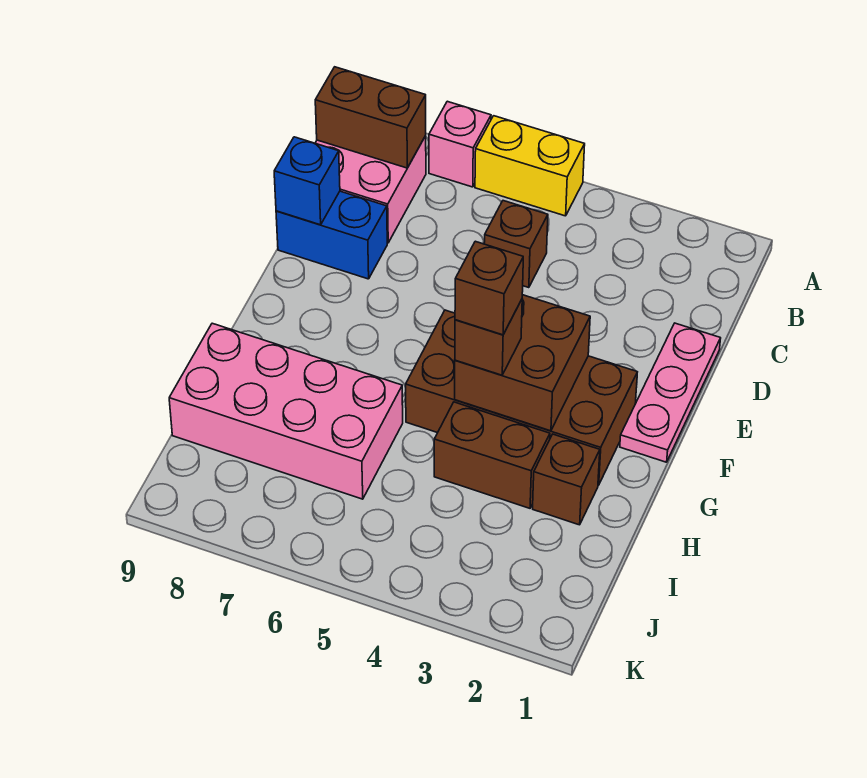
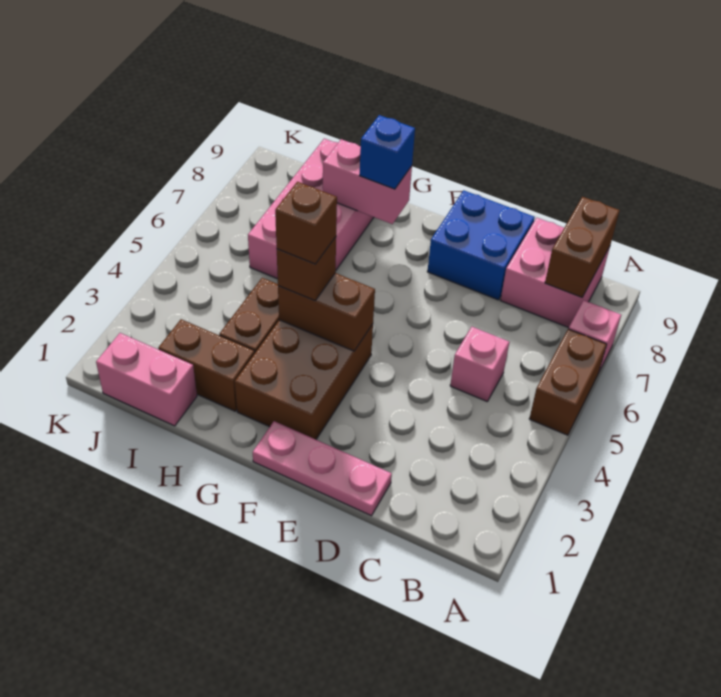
yellow 1x2 brick [475,116,585,216] -> brown 1x2 brick [529,329,607,435]
brown 1x1 brick [484,201,548,288] -> pink 1x1 brick [450,327,509,402]
blue 1x2 brick [276,191,387,279] -> blue 2x2 brick [427,190,535,300]
blue 1x1 brick [274,137,340,225] -> blue 1x1 brick moved to [360,115,415,189]
brown 2x4 brick [406,310,637,485] -> brown 2x3 brick [235,320,373,439]
brown 2x2 brick [455,295,590,431] -> brown 1x2 brick [278,273,375,351]
none -> pink 1x2 brick [323,139,412,224]
brown 1x1 brick [533,434,600,525] -> brown 1x2 brick [158,319,255,411]
none -> pink 1x2 brick [96,333,197,426]

